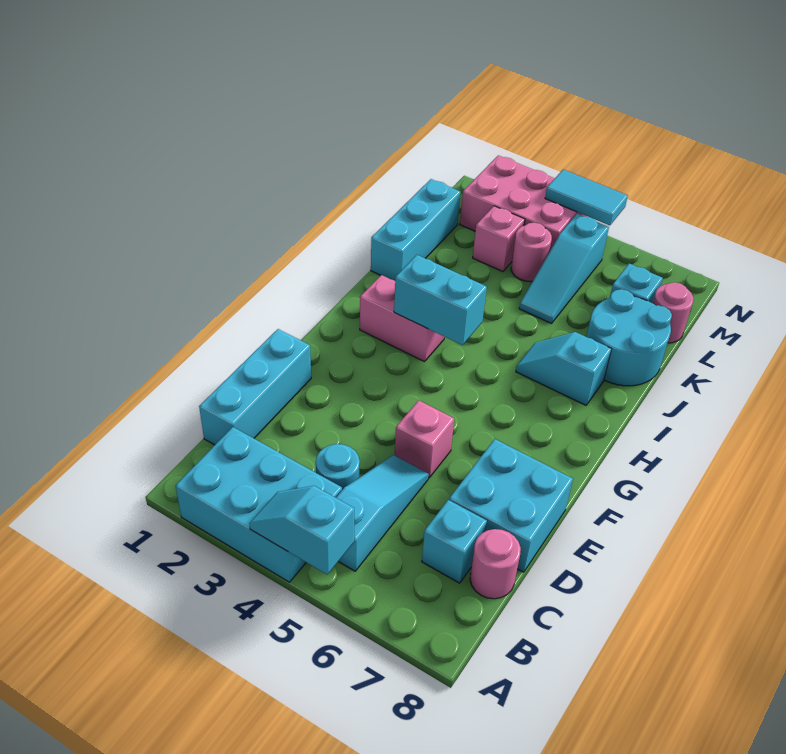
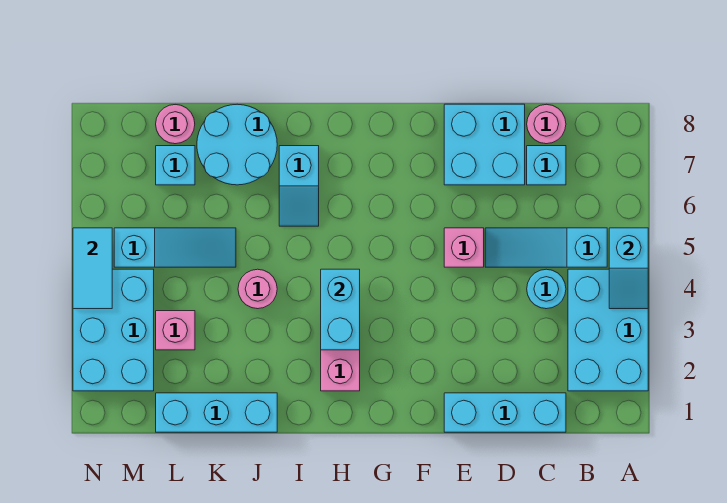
pink 1x1 round brick [511,223,552,282] -> pink 1x1 round brick moved to [238,269,277,309]
pink 2x3 brick [460,155,587,250] -> cyan 2x3 brick [73,269,154,391]

